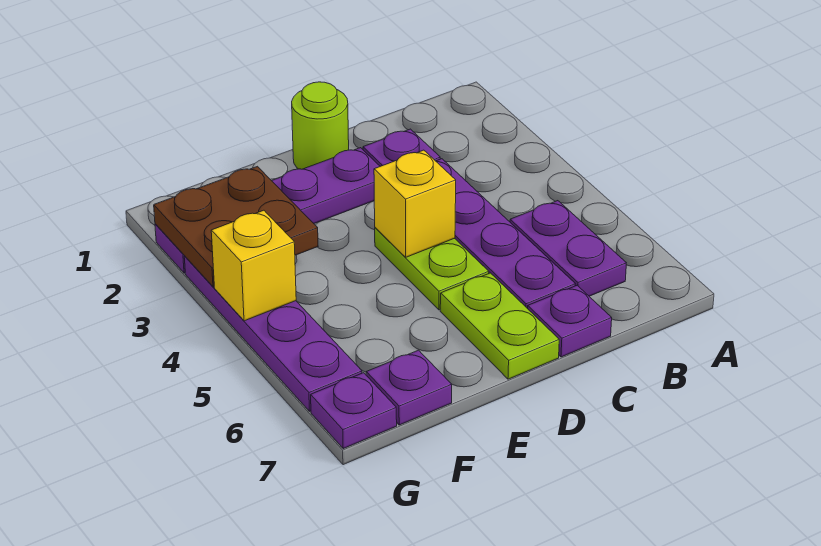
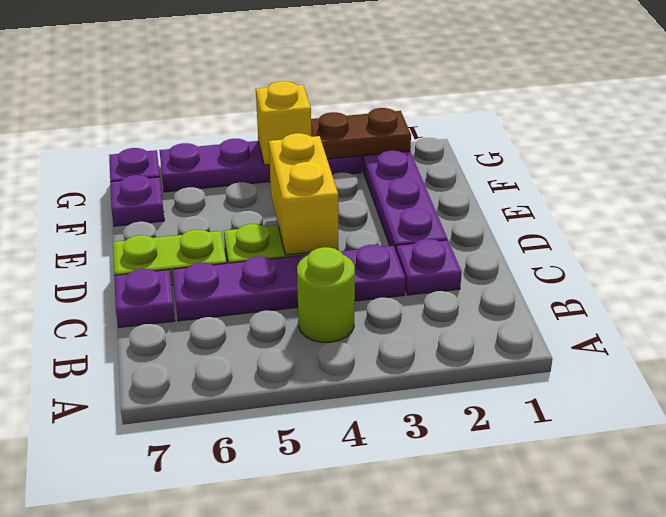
purple 1x2 plate [510,201,626,296] -> none
lime 1x1 round brick [292,82,349,169] -> lime 1x1 round brick moved to [297,247,355,342]
yellow 1x1 brick [374,150,456,257] -> yellow 1x2 brick [269,133,338,255]
brown 2x2 plate [154,166,318,287] -> brown 1x2 plate [311,108,411,159]

